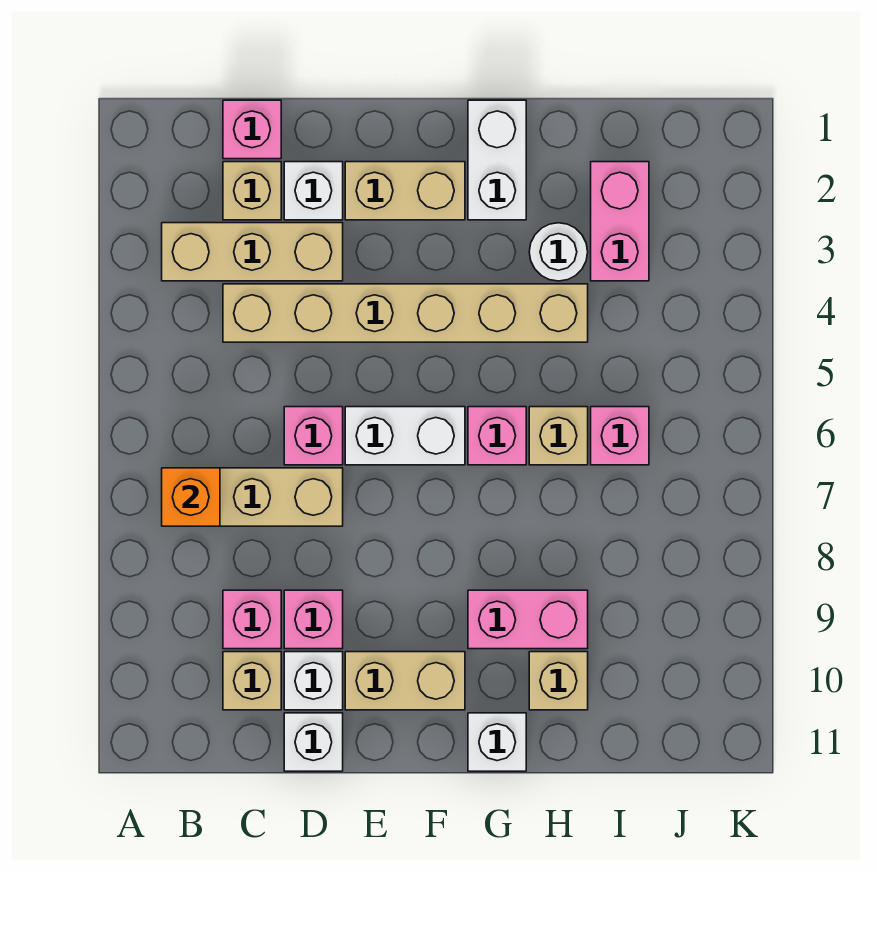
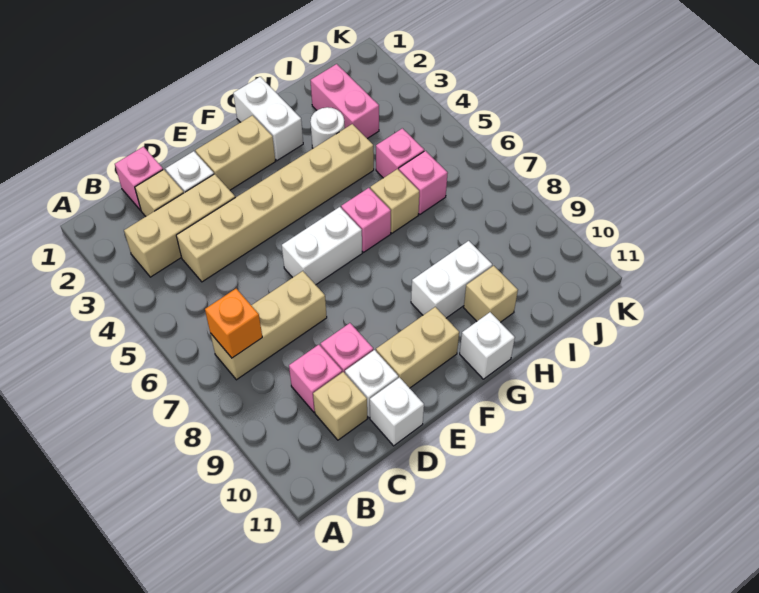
pink 1x1 brick [284,407,343,465] -> pink 1x1 brick moved to [376,128,424,178]
pink 1x2 brick [468,590,588,649] -> white 1x2 brick [411,241,492,318]

